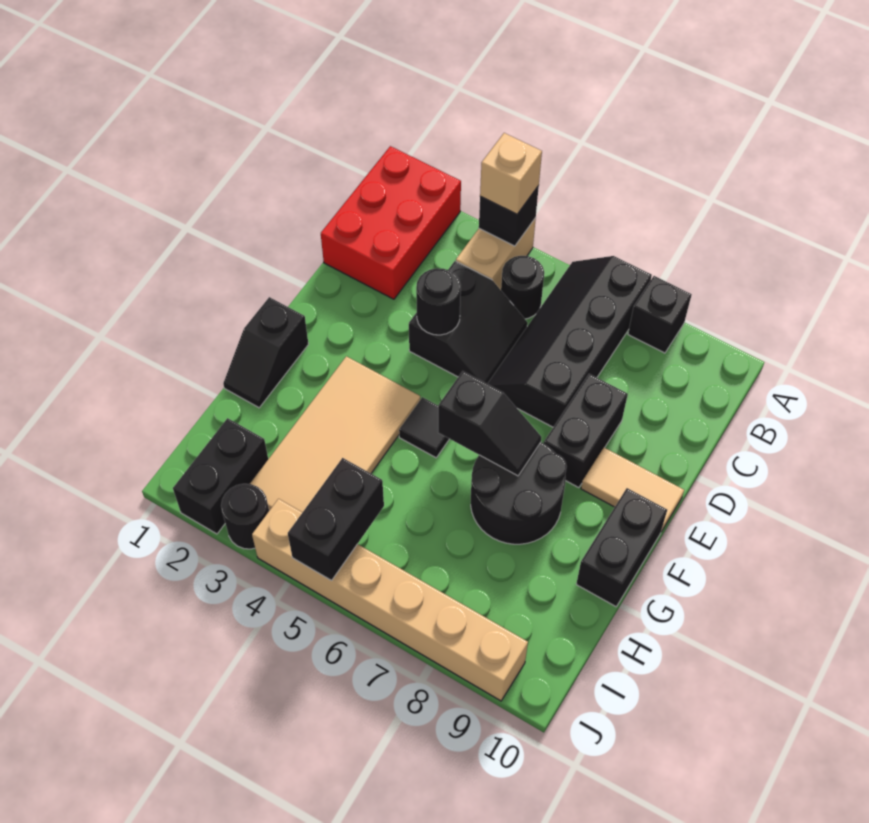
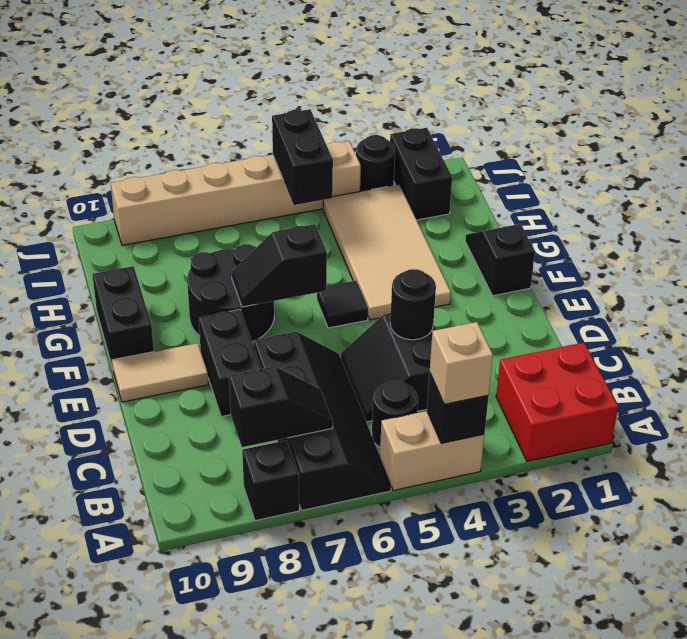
red 2x3 brick [321,146,461,299] -> red 2x2 brick [496,343,618,461]
tan 1x2 brick [456,218,536,290] -> tan 1x2 brick turned to [380,411,484,491]
none -> black 1x2 slope [229,366,333,447]

